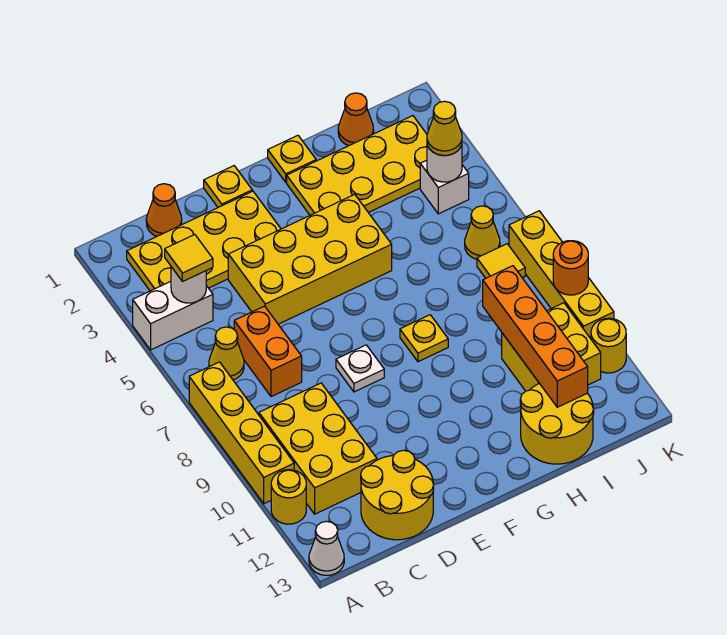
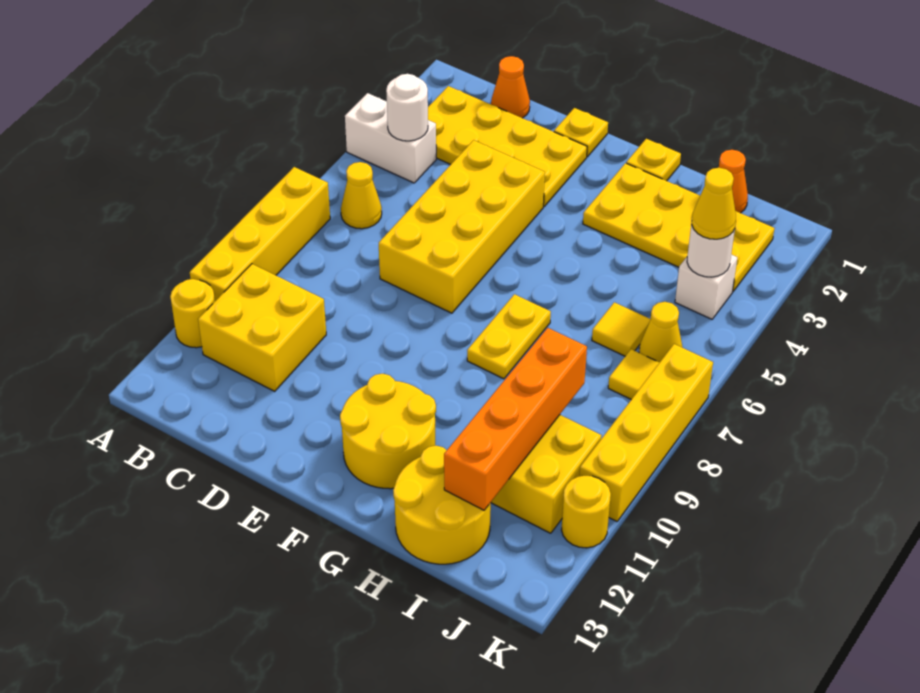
white 1x1 cone [309,521,344,575] -> none
yellow 1x1 tile [165,235,213,282] -> yellow 1x1 tile moved to [592,302,651,356]
yellow 2x3 brick [259,383,377,514] -> yellow 2x2 brick [198,264,326,391]
orange 1x2 brick [234,306,302,397] -> none
yellow 2x2 round brick [361,450,434,540] -> yellow 2x2 round brick moved to [340,374,436,489]
yellow 2x4 brick [228,194,392,324] -> yellow 2x4 brick turned to [379,140,545,313]
white 1x1 plate [336,345,384,392] -> none
yellow 1x1 plate [400,315,448,362] -> yellow 1x2 plate [467,294,551,379]
orange 1x1 round brick [553,241,588,295] -> none

